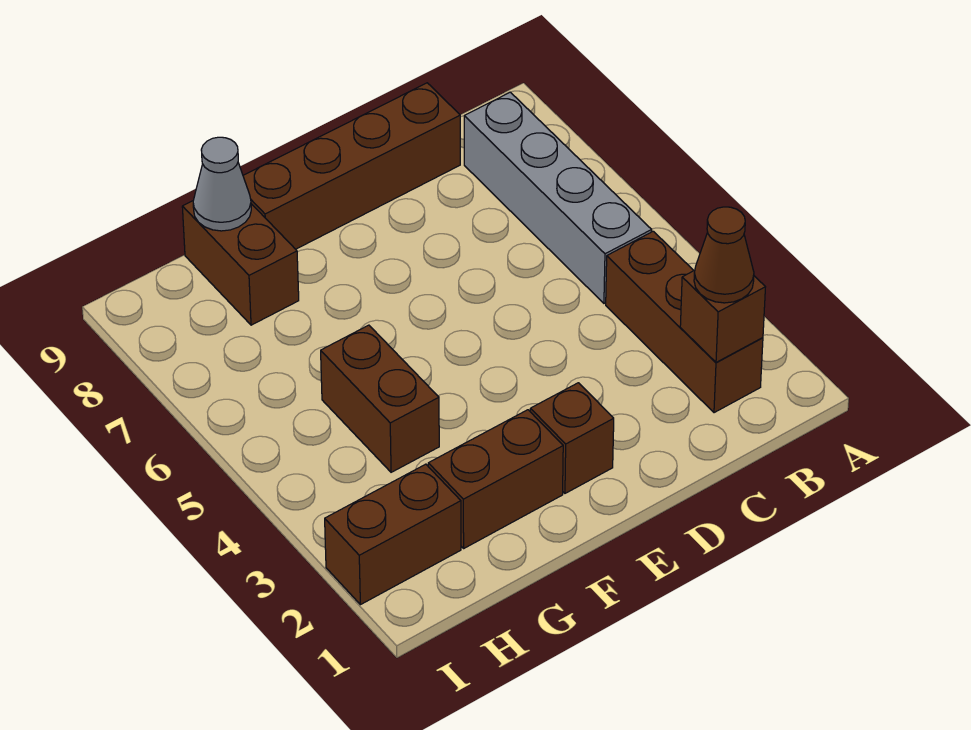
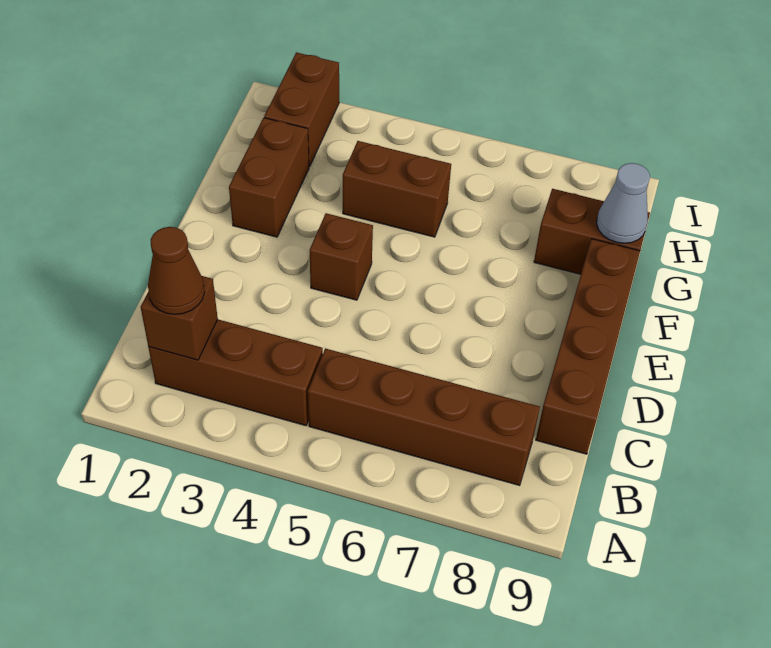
grey 1x4 brick [464,92,652,303] -> brown 1x4 brick [308,348,540,486]
brown 1x1 brick [530,383,614,493] -> brown 1x1 brick moved to [310,213,373,300]

